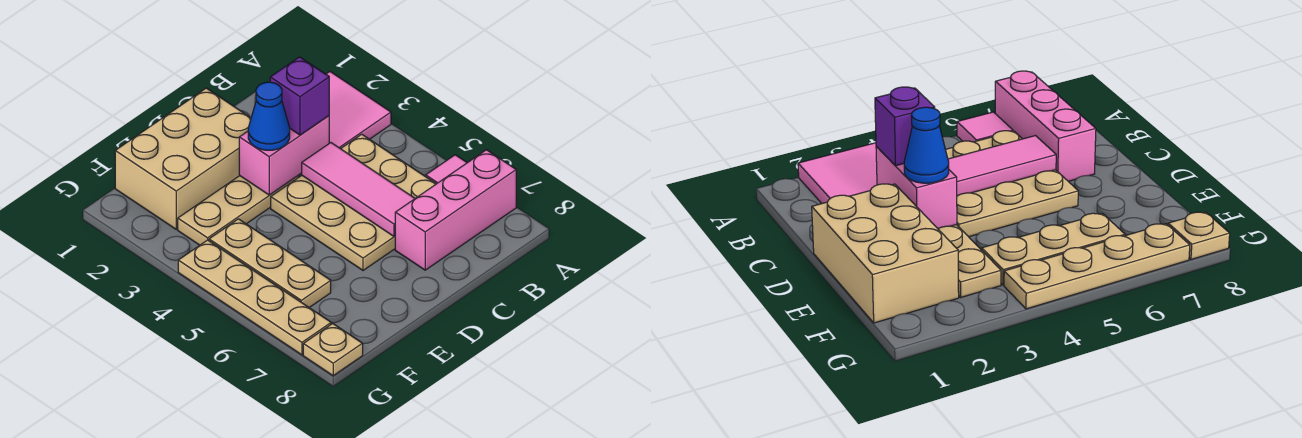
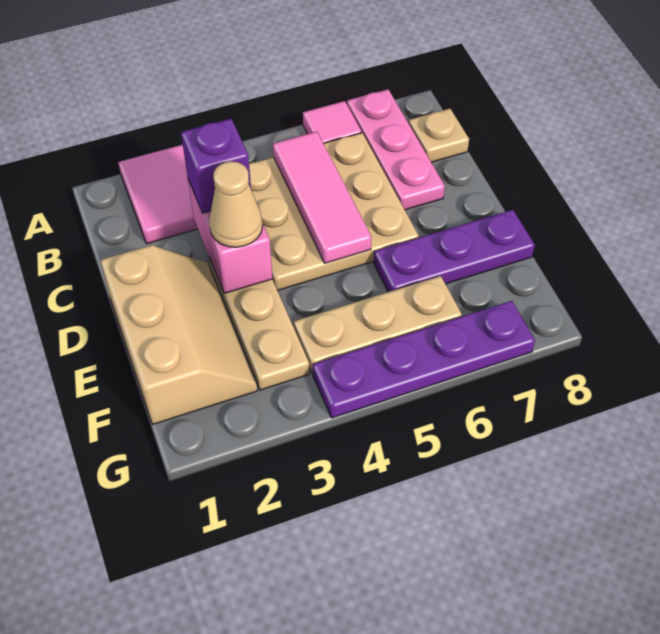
pink 1x3 brick [395,150,516,270] -> pink 1x3 plate [347,89,445,210]
pink 1x3 tile [302,143,415,236] -> pink 1x3 tile turned to [273,132,372,263]
tan 2x3 brick [115,88,251,229] -> tan 2x3 slope [100,245,257,424]
blue 1x1 cone [248,82,290,150] -> tan 1x1 cone [209,161,263,247]
none -> purple 1x3 plate [374,210,535,292]
tan 1x4 plate [178,240,331,355] -> purple 1x4 plate [313,301,535,418]
tan 1x1 plate [303,324,363,376] -> tan 1x1 plate moved to [409,109,469,162]

